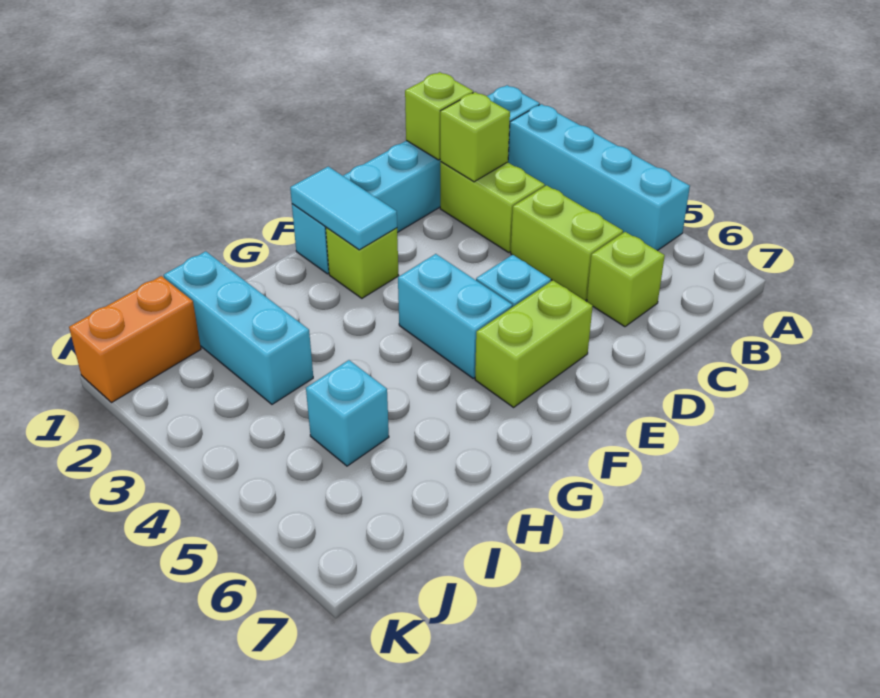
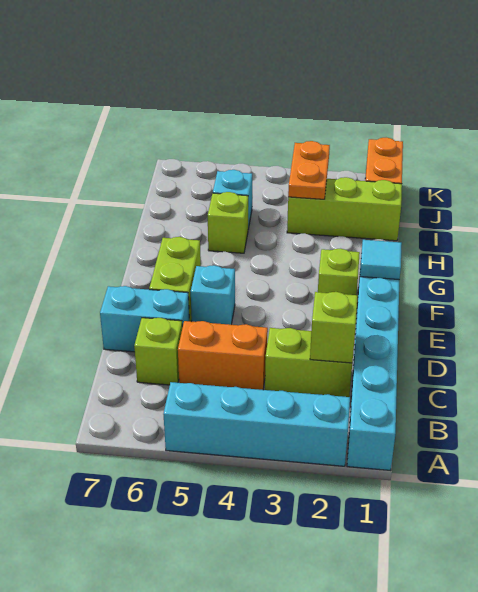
lime 1x1 brick [405,72,473,160] -> lime 1x1 brick moved to [208,192,248,253]
lime 1x2 brick [511,185,623,301] -> orange 1x2 brick [178,321,268,390]
cyan 1x2 tile [290,167,397,250] -> cyan 1x1 tile [360,240,402,280]
cyan 1x2 brick [398,254,512,378] -> cyan 1x2 brick moved to [100,286,189,352]
cyan 1x3 brick [164,251,313,404] -> lime 1x3 brick [287,177,402,241]
none -> orange 1x2 plate [288,141,330,199]

